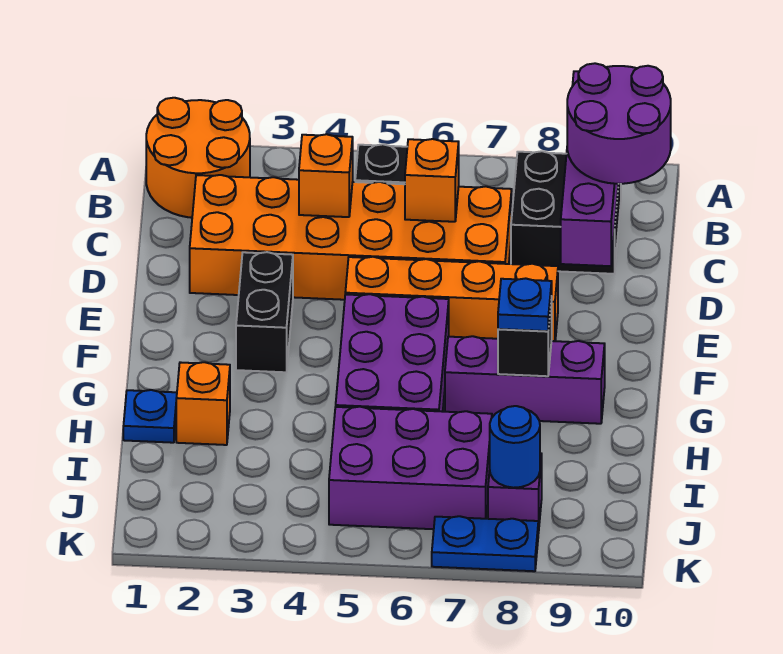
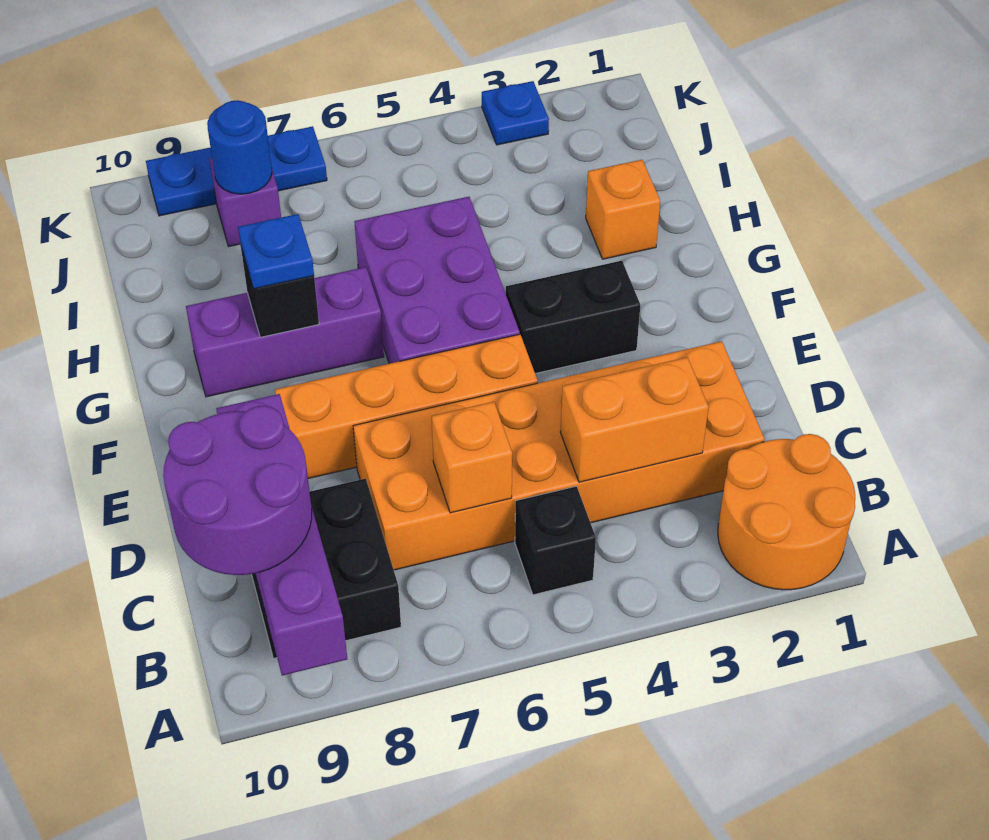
orange 1x1 brick [299,134,353,217] -> orange 1x2 brick [560,357,708,482]
black 1x2 brick [236,252,293,372] -> black 1x2 brick turned to [506,261,640,374]
blue 1x1 plate [123,390,177,443] -> blue 1x1 plate moved to [482,81,549,145]
purple 2x3 brick [329,407,492,529] -> none
blue 1x2 plate [432,516,538,571] -> blue 1x3 plate [146,126,327,216]

